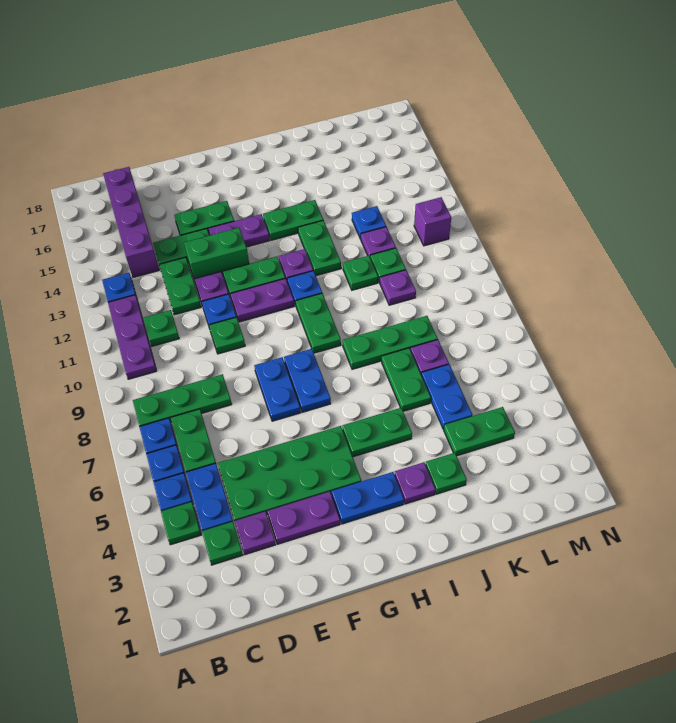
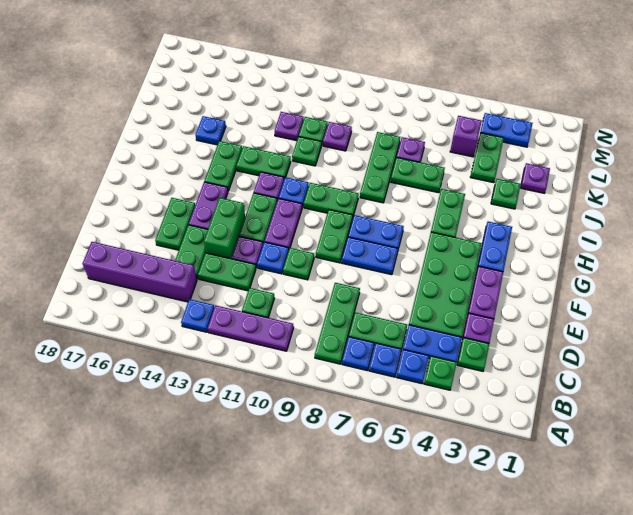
none -> green 1x2 plate [316,210,353,263]
purple 1x1 plate [394,462,436,504] -> purple 1x1 plate moved to [521,163,550,193]
blue 1x2 plate [421,364,472,429] -> blue 1x2 plate moved to [480,113,533,147]
blue 1x1 plate [352,206,386,239] -> blue 1x1 plate moved to [196,116,226,145]
purple 1x1 brick [414,197,451,246] -> purple 1x1 brick moved to [450,116,482,157]

